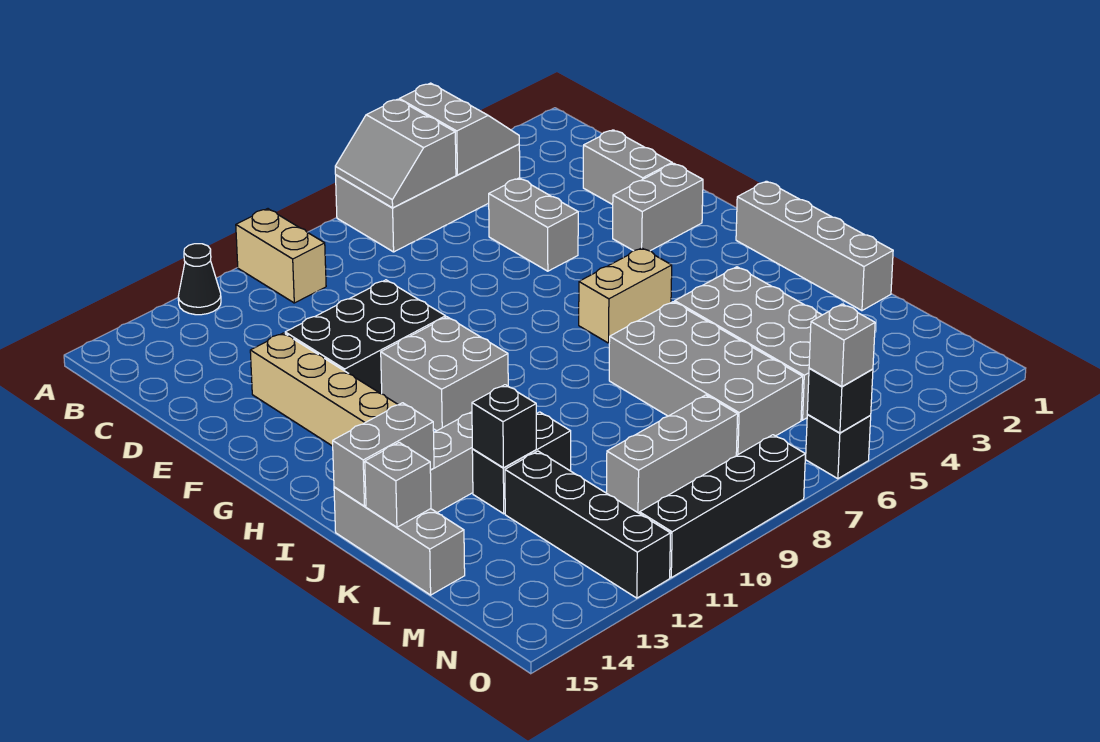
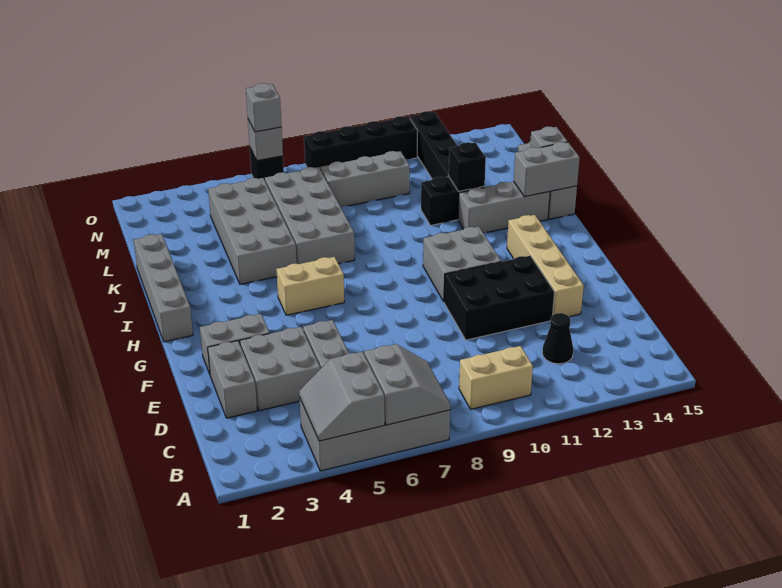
tan 1x2 brick [236,209,326,303] -> tan 1x2 brick turned to [459,346,533,409]
black 1x1 cone [178,244,221,315] -> black 1x1 cone moved to [542,313,573,364]
none -> grey 2x2 brick [240,327,320,411]
black 1x1 brick [807,368,873,433] -> grey 1x1 brick [248,119,283,161]

